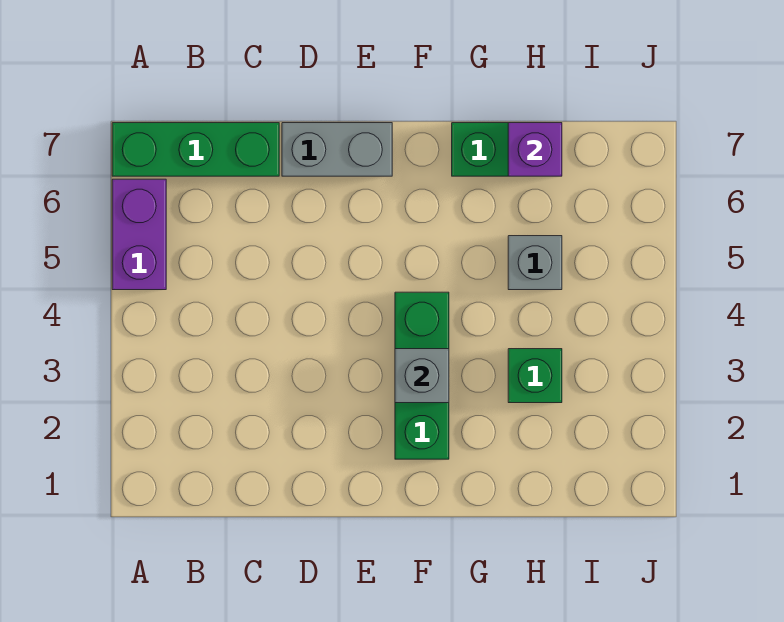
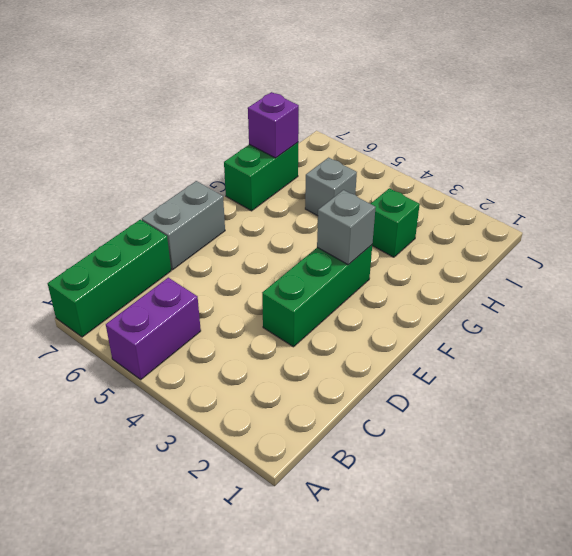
purple 1x2 brick [112,179,166,290] -> purple 1x2 brick turned to [106,278,201,380]
green 1x3 brick [395,292,449,459] -> green 1x3 brick turned to [262,245,372,347]

